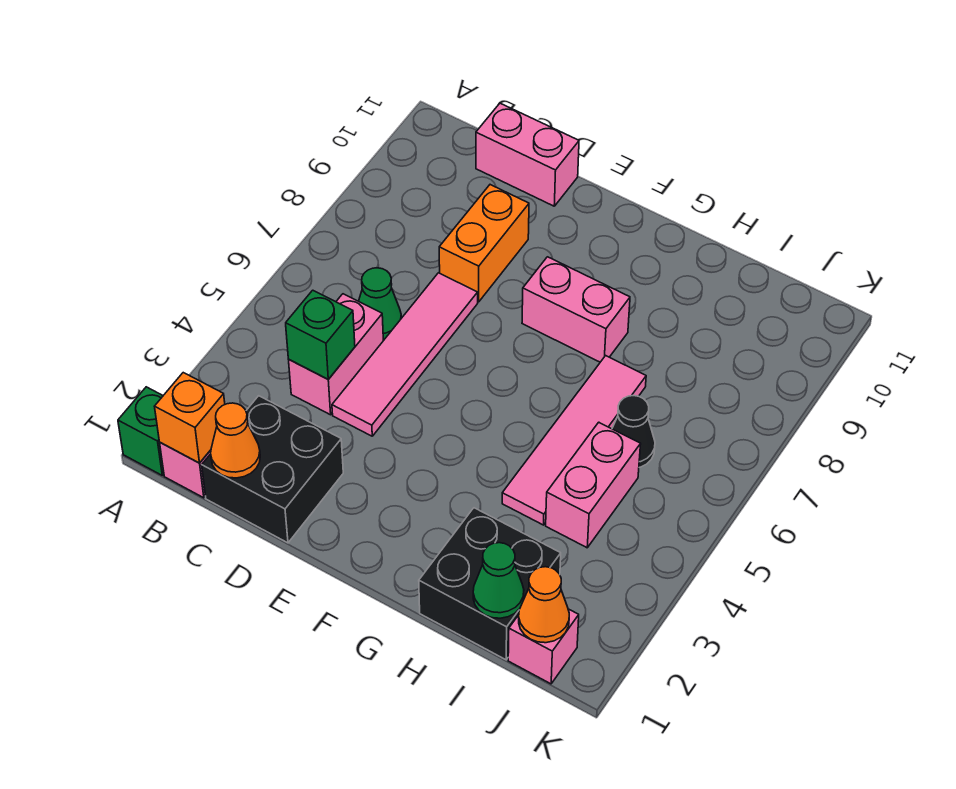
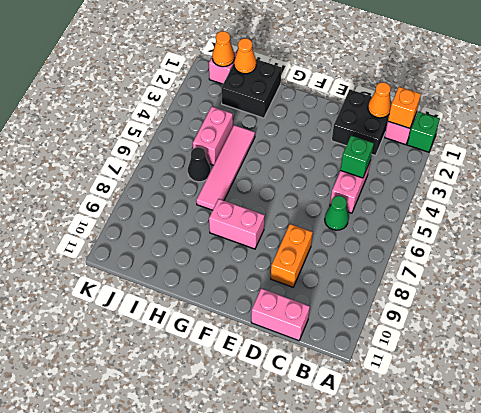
pink 1x4 tile [332,273,478,436] -> none
green 1x1 cone [473,543,524,618] -> orange 1x1 cone [234,38,256,74]

